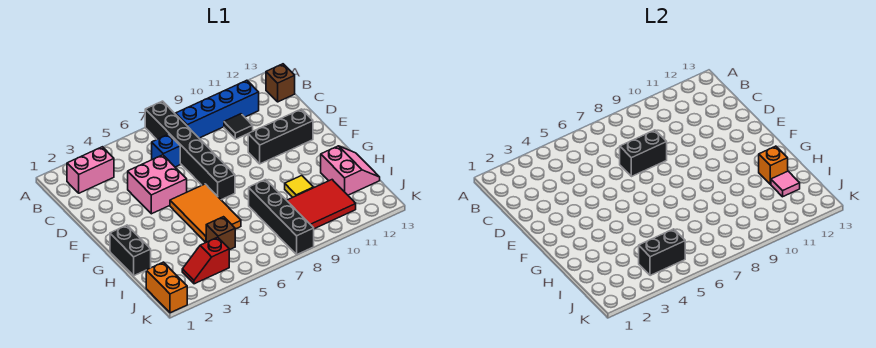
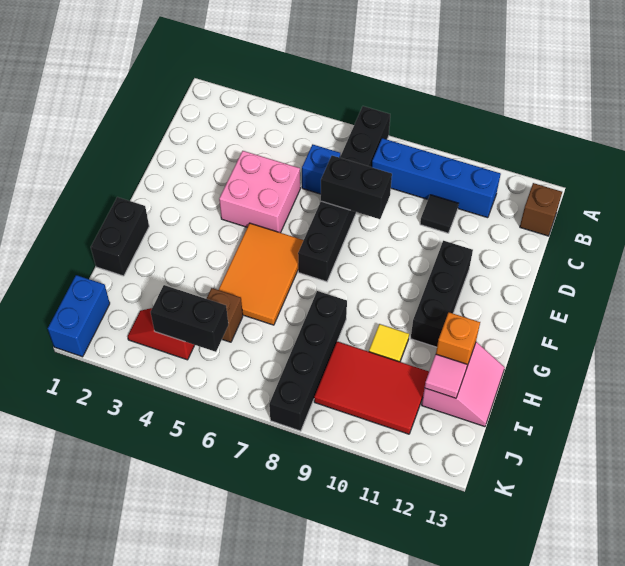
pink 1x2 brick [67,147,114,193] -> none
black 1x3 brick [248,109,313,164] -> black 1x3 brick turned to [411,241,473,347]
orange 1x2 brick [146,262,187,313] -> blue 1x2 brick [48,275,110,357]

